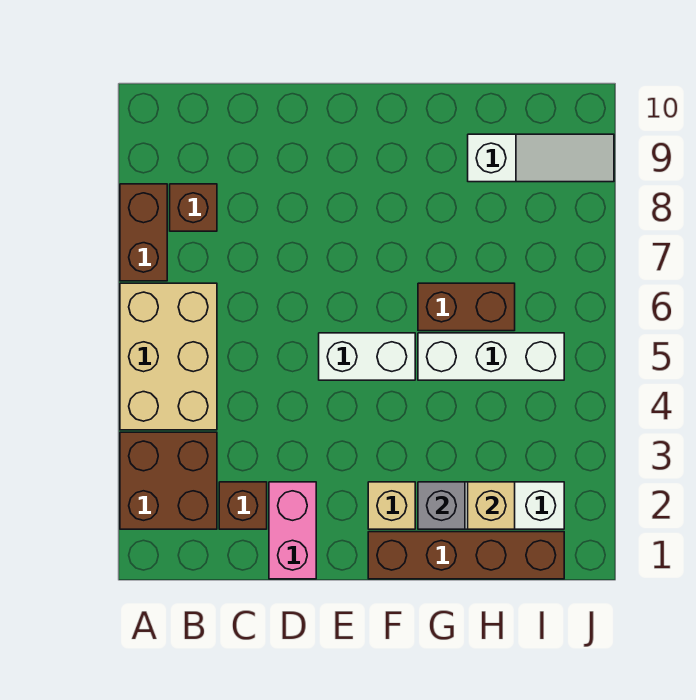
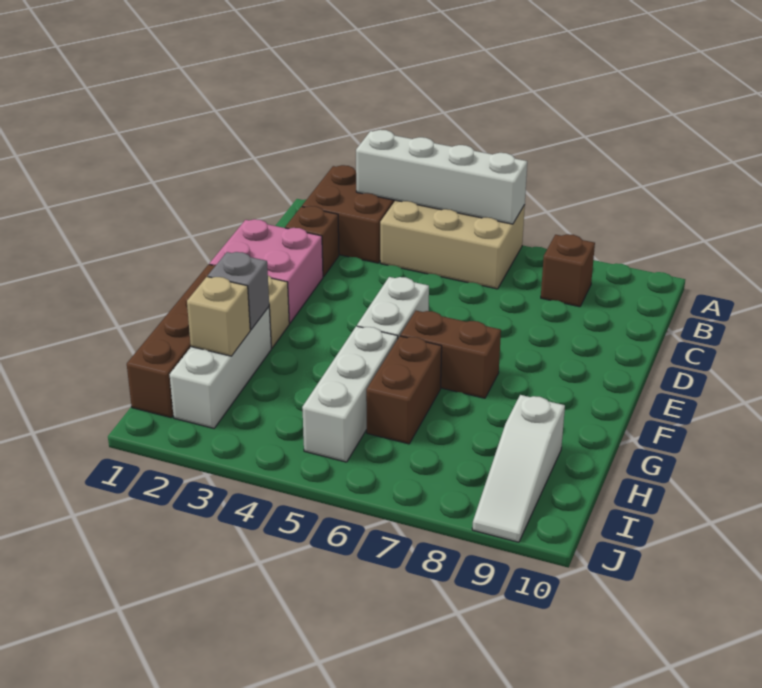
none -> white 1x4 brick [356,130,527,224]
brown 1x2 brick [120,184,167,281] -> brown 1x2 brick moved to [400,311,501,398]
pink 1x2 brick [269,482,316,579] -> pink 2x2 brick [210,219,323,323]

